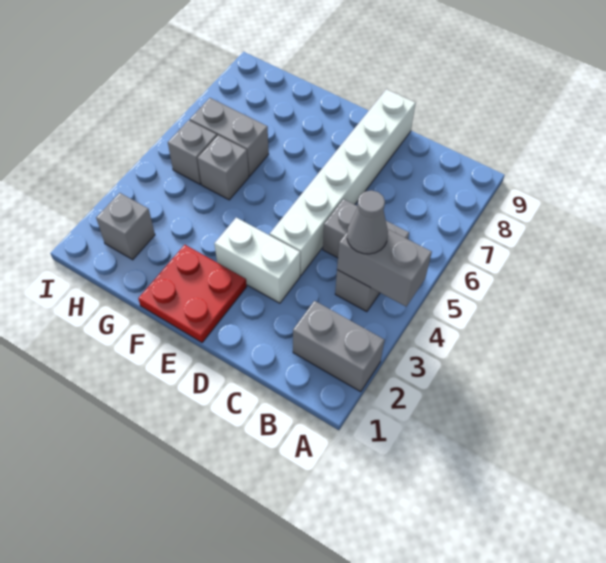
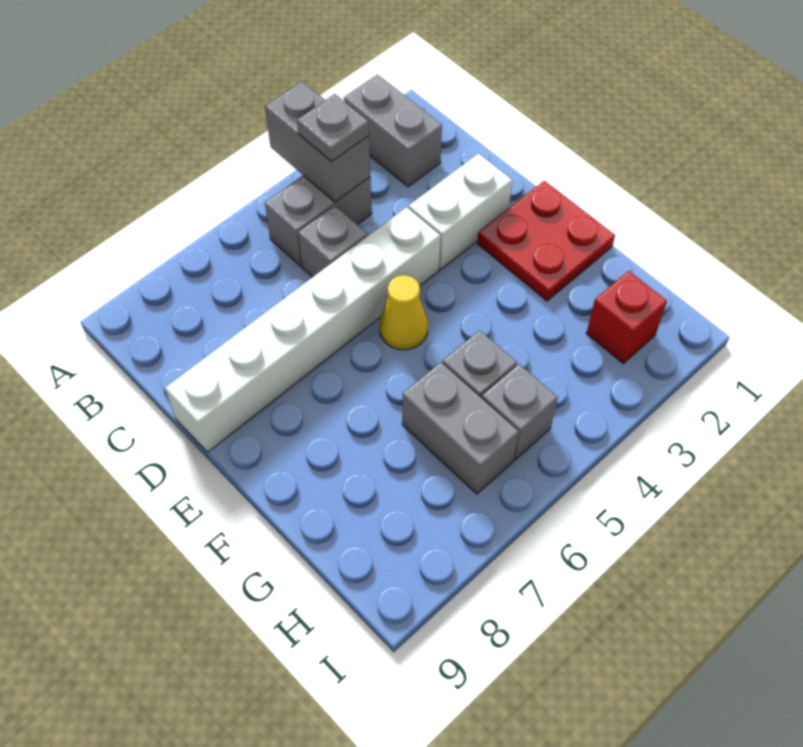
grey 1x1 cone [347,191,388,254] -> grey 1x1 plate [297,94,369,162]
white 1x2 brick [214,218,300,303] -> white 1x2 brick turned to [408,153,512,269]
none -> yellow 1x1 cone [379,275,428,350]
grey 1x1 brick [96,193,155,260] -> red 1x1 brick [586,271,667,363]

